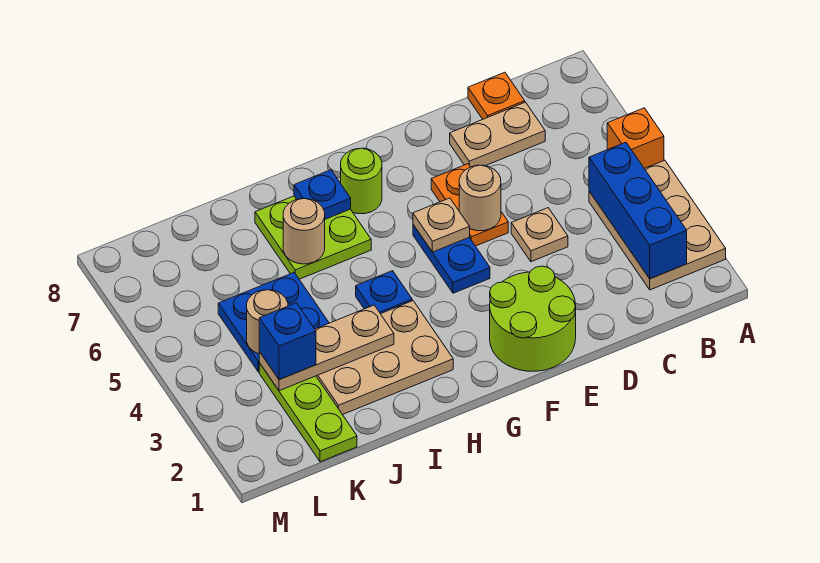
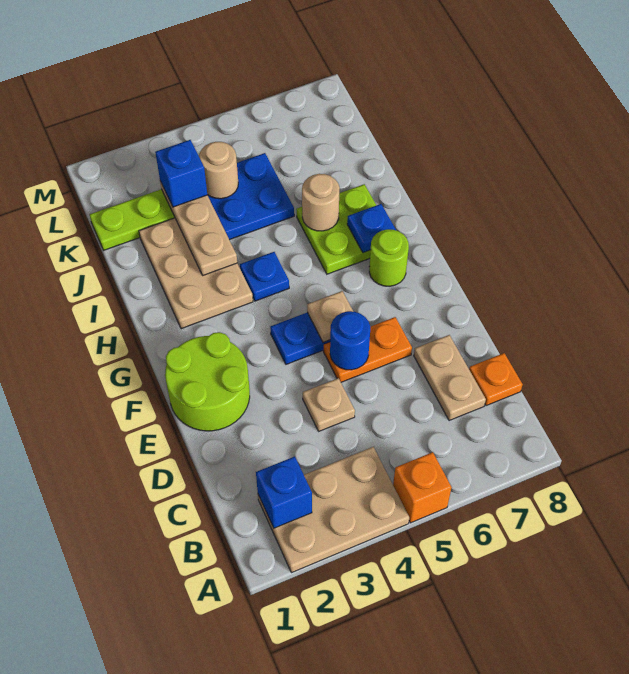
blue 1x3 brick [589,142,687,279] -> blue 1x1 brick [256,457,312,528]
tan 1x1 round brick [459,165,501,231] -> blue 1x1 round brick [330,311,370,370]

